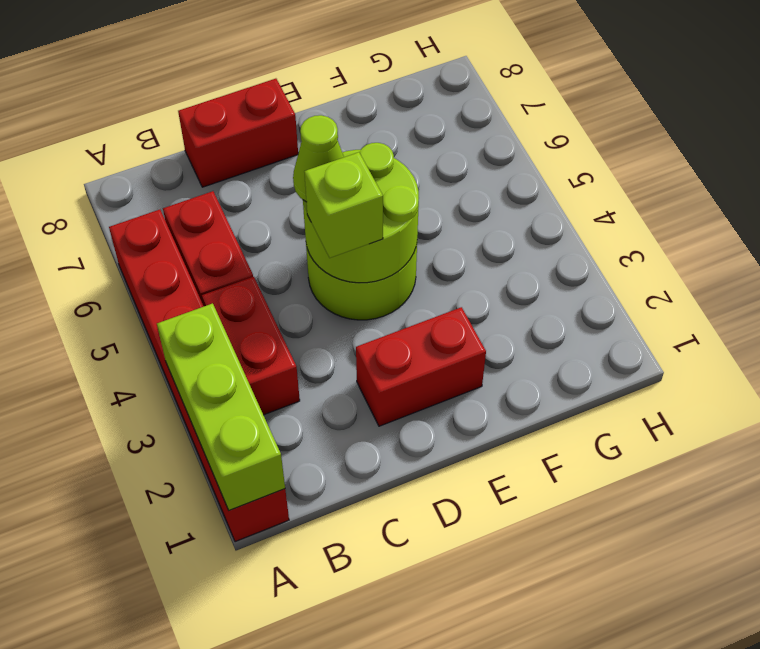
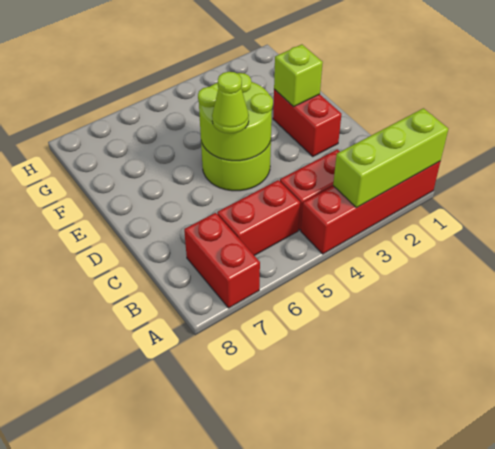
red 1x6 brick [109,210,289,542] -> red 1x4 brick [301,161,441,254]
red 1x2 brick [178,79,298,187] -> red 1x2 brick moved to [184,213,260,308]
lime 1x1 brick [304,152,383,258] -> lime 1x1 brick moved to [274,44,323,107]

